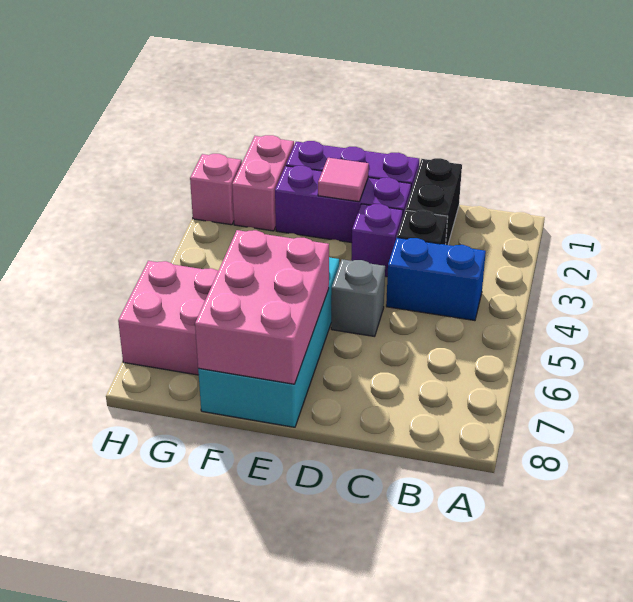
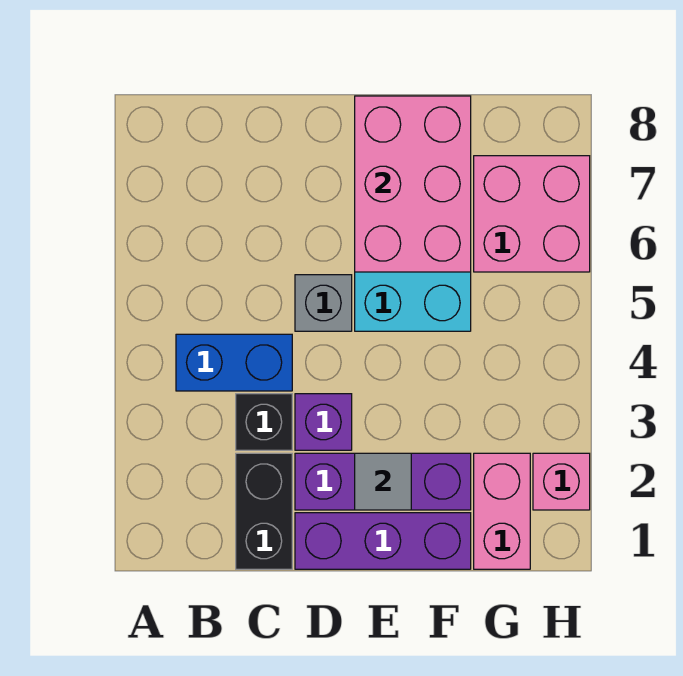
pink 1x1 tile [318,158,369,202] -> grey 1x1 tile [355,453,411,510]

